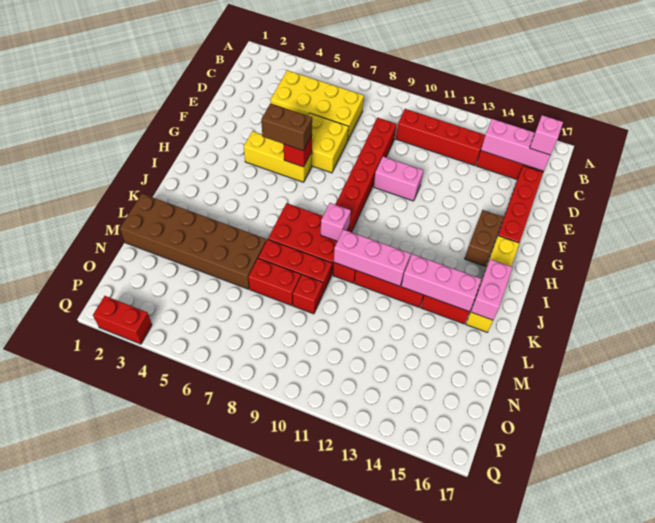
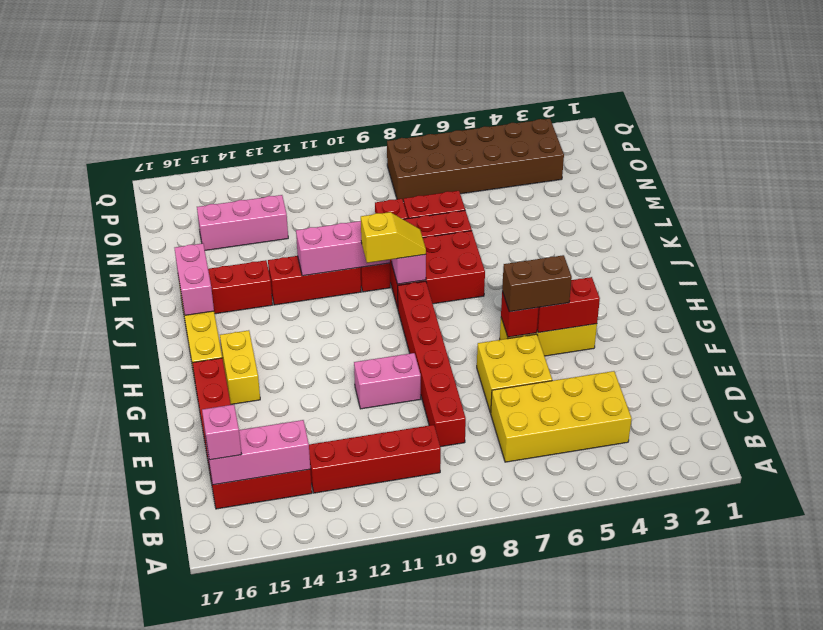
brown 1x2 brick [465,210,503,266] -> yellow 1x2 brick [220,330,260,404]
none -> yellow 1x2 slope [361,212,426,263]
pink 1x3 brick [401,254,482,312] -> pink 1x3 brick moved to [197,195,288,250]
brown 2x6 brick [120,194,267,289] -> brown 2x6 brick moved to [387,119,564,202]
red 1x2 brick [93,296,152,344] -> red 1x2 brick moved to [537,277,600,333]

